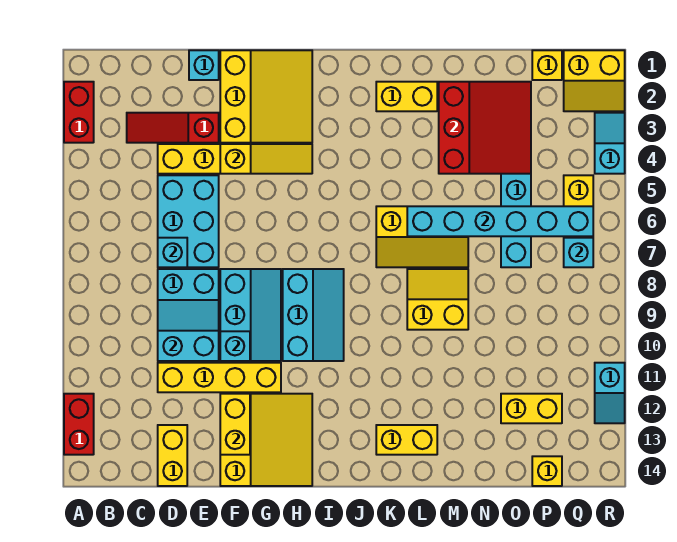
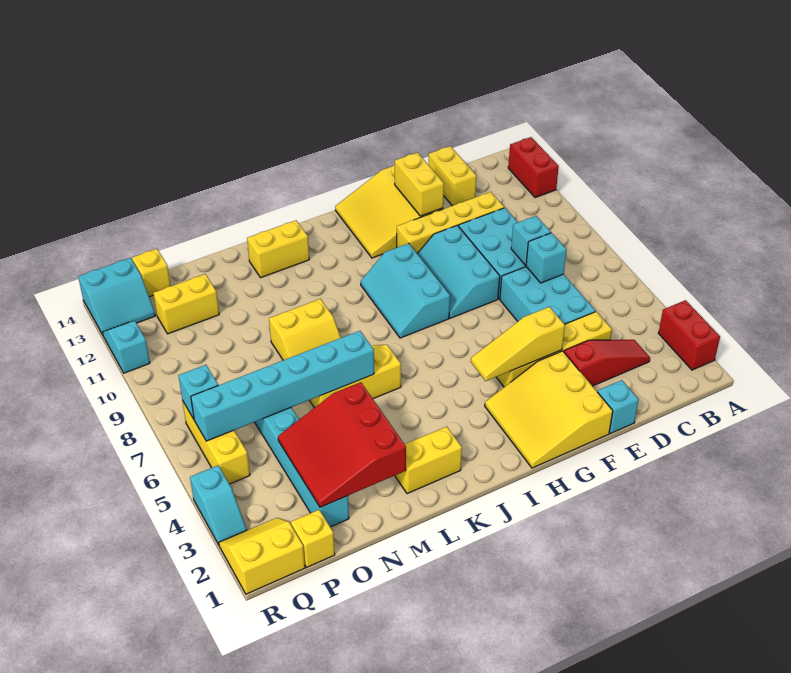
cyan 2x2 slope [158,300,219,361] -> cyan 2x2 slope moved to [78,258,155,335]
cyan 1x1 brick [220,331,250,361] -> cyan 1x1 brick moved to [511,216,551,266]

